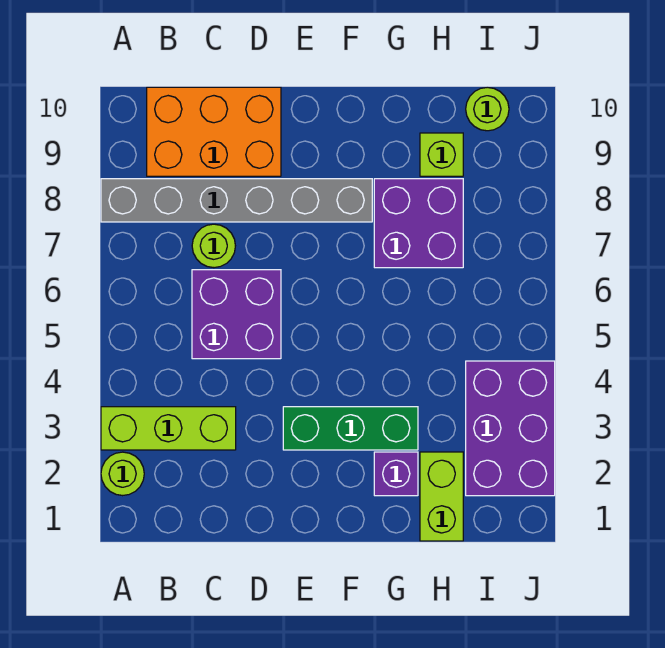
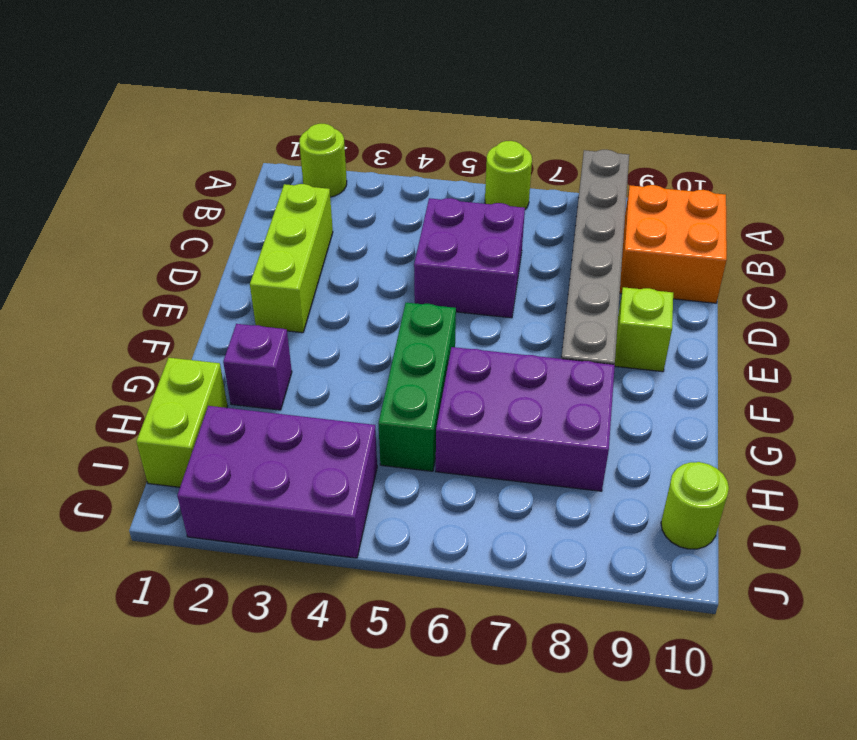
lime 1x3 brick [101,407,236,450] -> lime 1x3 brick moved to [250,184,333,333]
orange 2x3 brick [147,87,281,176] -> orange 2x2 brick [620,185,727,303]
lime 1x1 round brick [192,224,235,268] -> lime 1x1 round brick moved to [485,141,532,209]
green 1x3 brick [283,407,418,450] -> green 1x3 brick moved to [378,303,456,471]
purple 2x2 brick [374,179,463,268] -> purple 2x3 brick [436,347,615,491]
lime 1x2 brick [420,452,463,541] -> lime 1x2 brick turned to [136,358,228,487]
lime 1x1 brick [420,133,463,176] -> lime 1x1 brick moved to [615,287,673,372]

